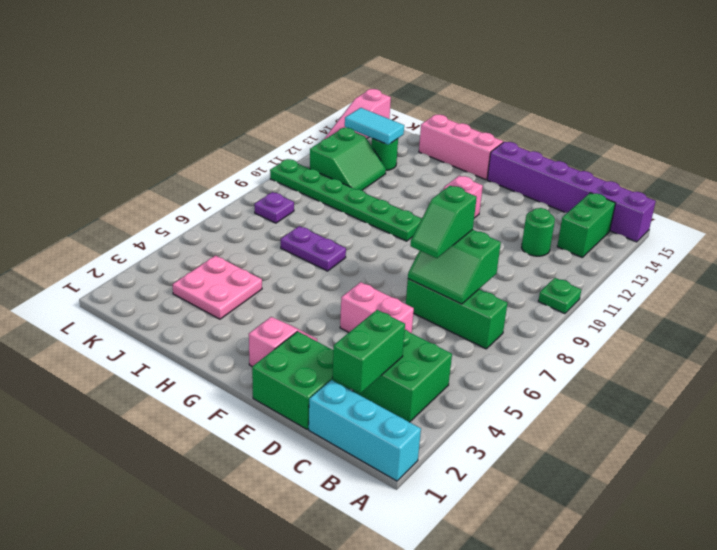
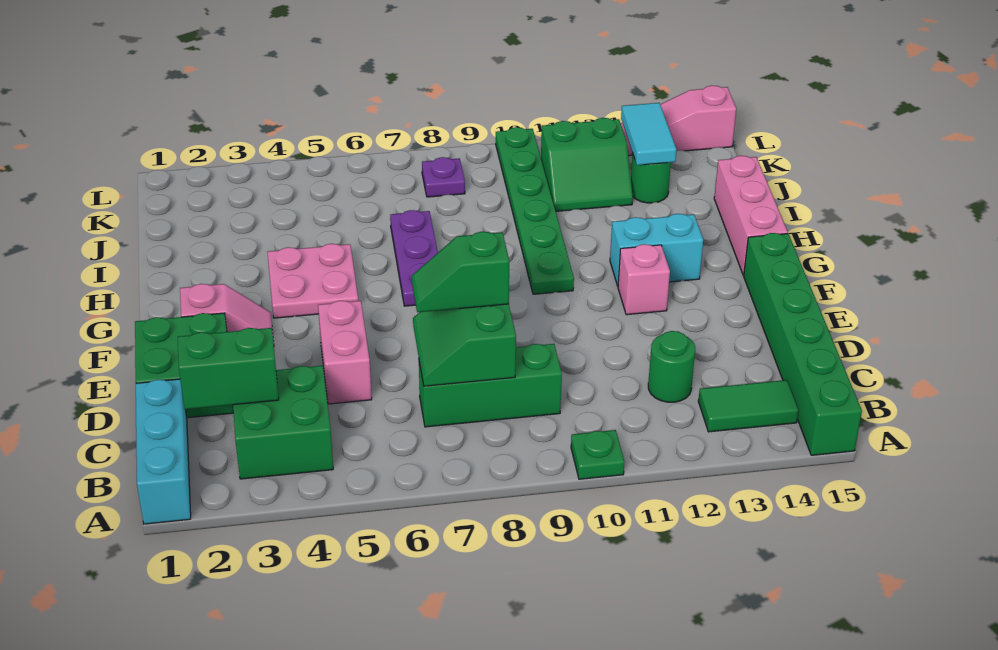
purple 1x6 brick [487,142,656,242] -> green 1x6 brick [744,233,862,455]
green 1x3 brick [406,279,507,349] -> green 1x3 brick turned to [419,344,562,427]
green 1x2 brick [557,193,615,257] -> green 1x2 tile [698,380,799,432]
none -> cyan 1x2 brick [610,214,703,286]
purple 1x2 plate [281,226,346,271] -> purple 1x3 plate [390,210,438,306]
pink 2x2 plate [172,256,262,319] -> pink 2x2 plate moved to [267,244,358,318]

